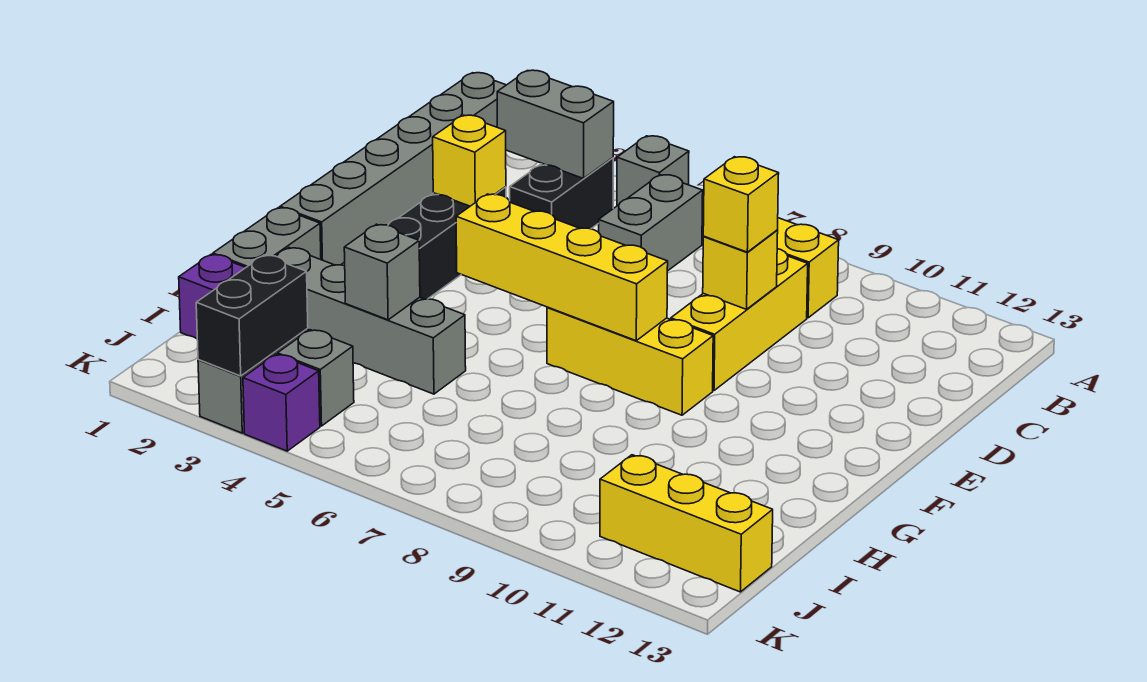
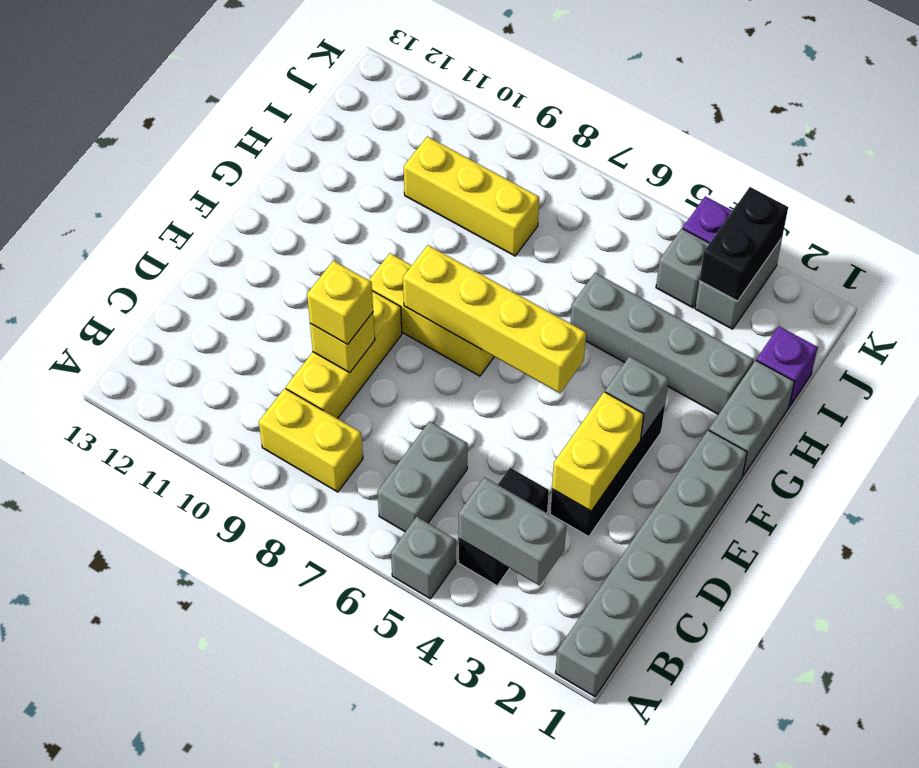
yellow 1x1 brick [433,115,506,206] -> yellow 1x2 brick [552,392,644,511]
grey 1x1 brick [344,224,420,320] -> grey 1x1 brick moved to [605,356,669,439]
yellow 1x3 brick [600,455,773,592] -> yellow 1x3 brick moved to [404,136,539,256]

